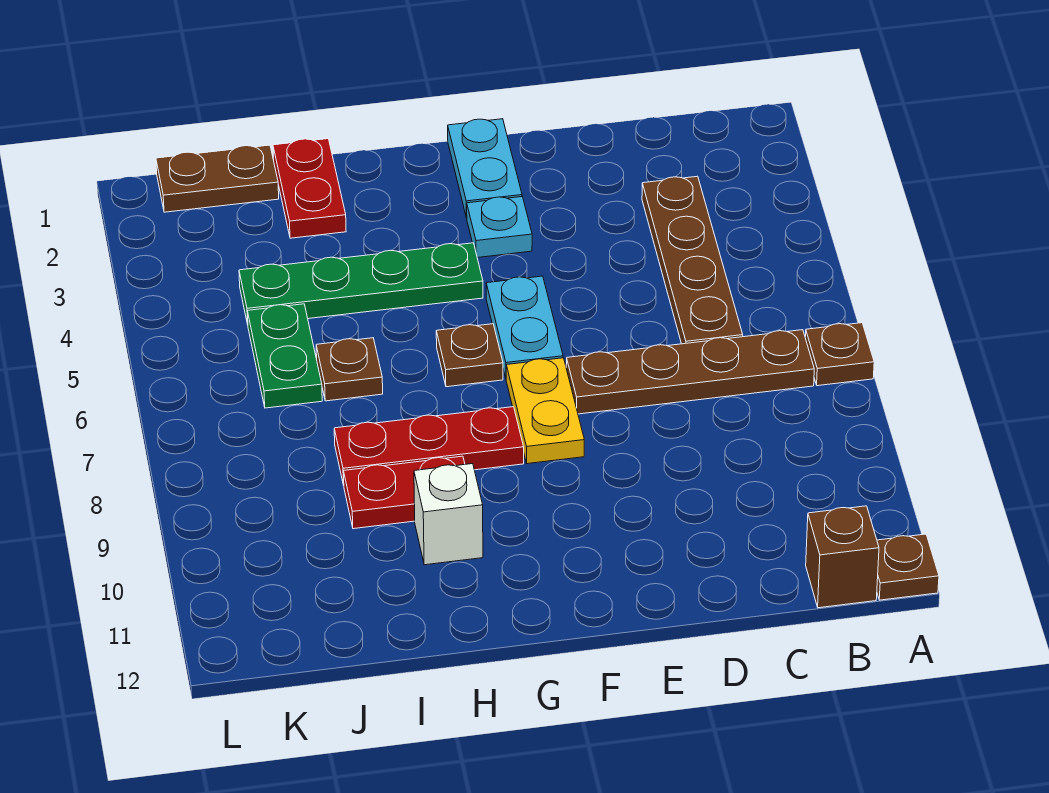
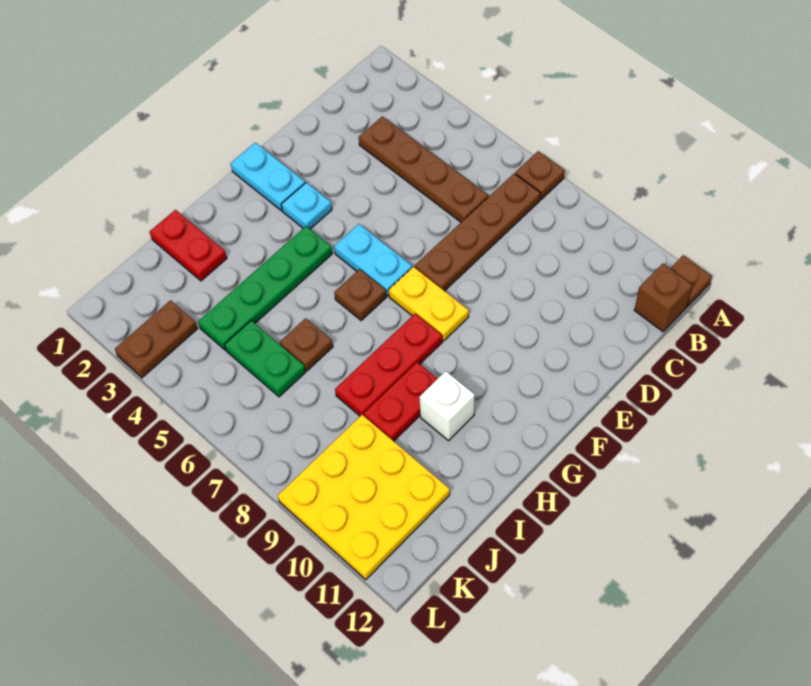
brown 1x2 plate [156,145,279,212] -> brown 1x2 plate moved to [115,300,198,378]
none -> yellow 3x3 plate [278,415,450,580]

